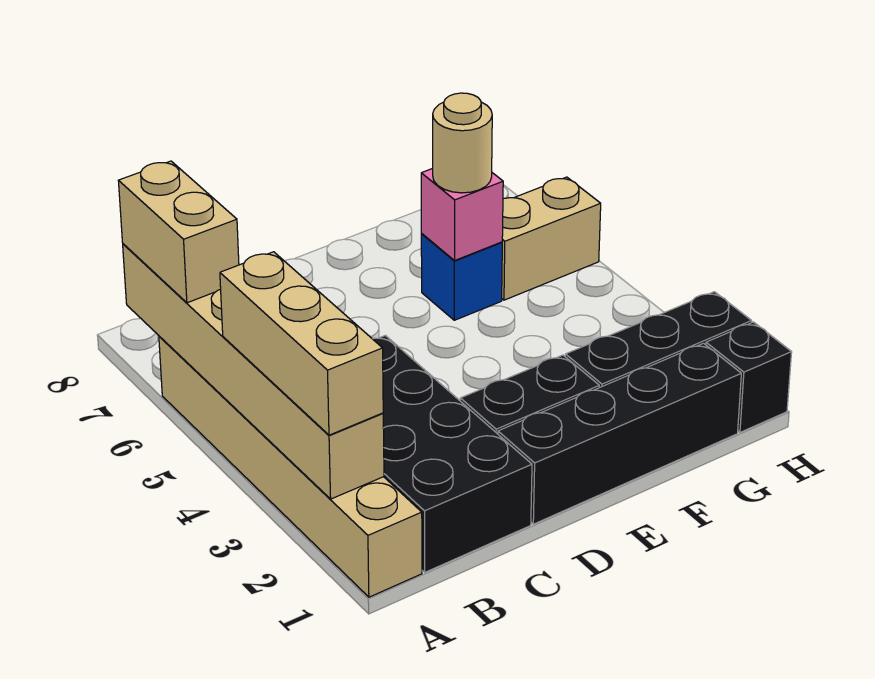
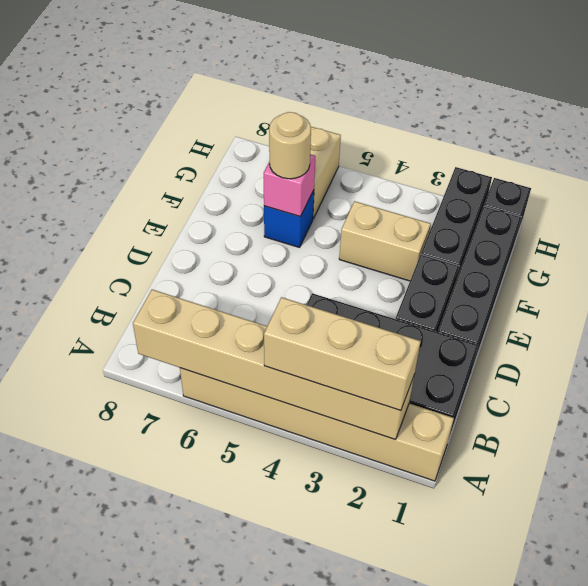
tan 1x2 brick [118,161,239,303] -> tan 1x2 brick moved to [339,201,431,281]

